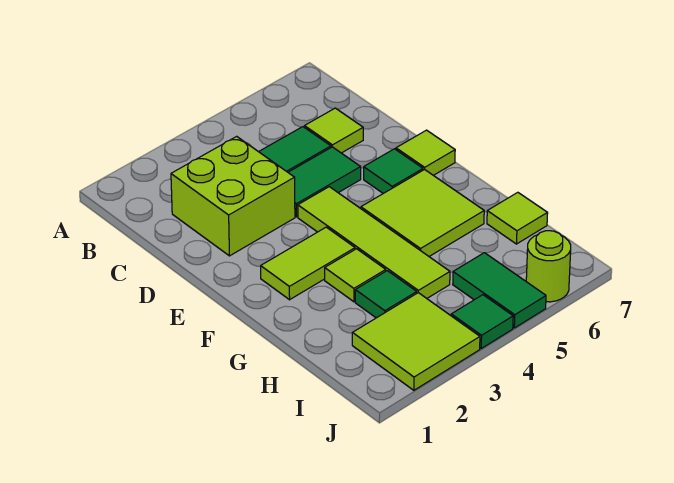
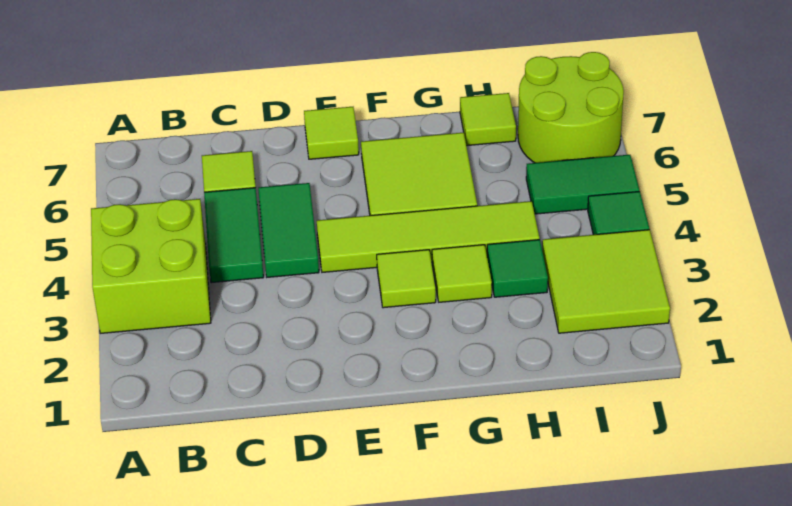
lime 2x2 brick [171,136,295,256] -> lime 2x2 brick moved to [91,199,211,333]
green 1x1 tile [364,149,423,193] -> none
lime 1x2 tile [261,227,355,300] -> lime 1x1 tile [377,250,436,308]
lime 1x1 round brick [526,231,571,302] -> lime 2x2 round brick [518,52,624,163]

